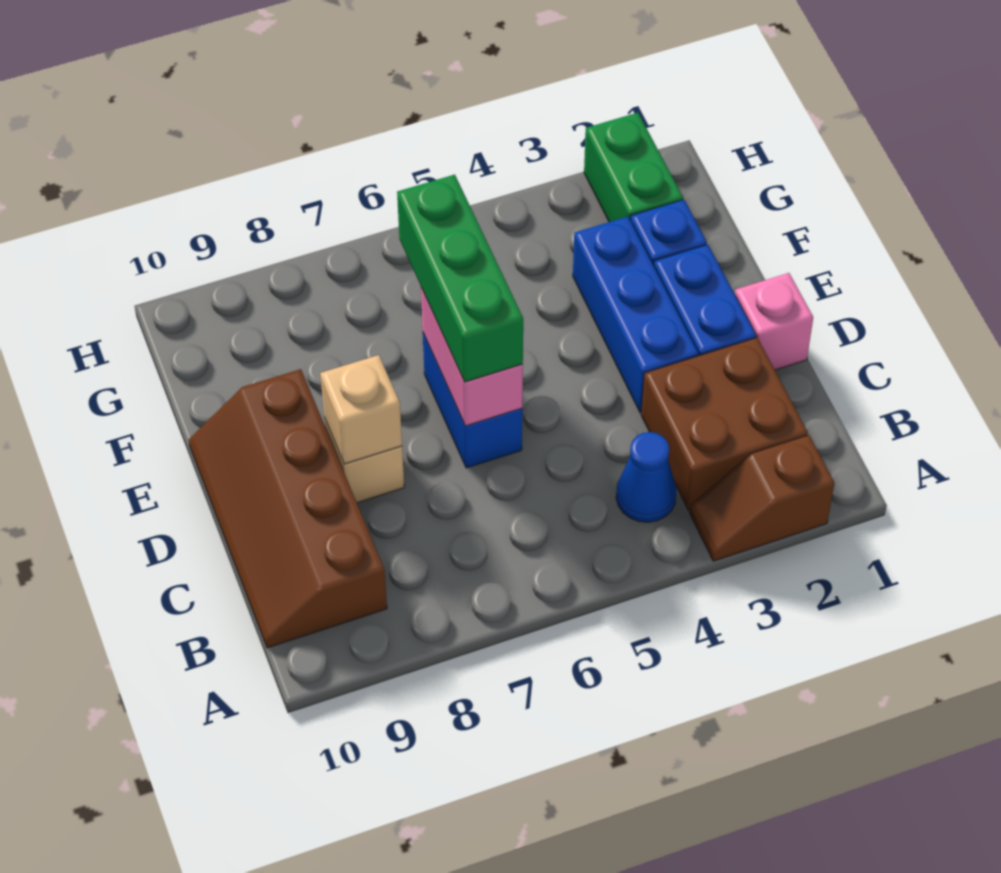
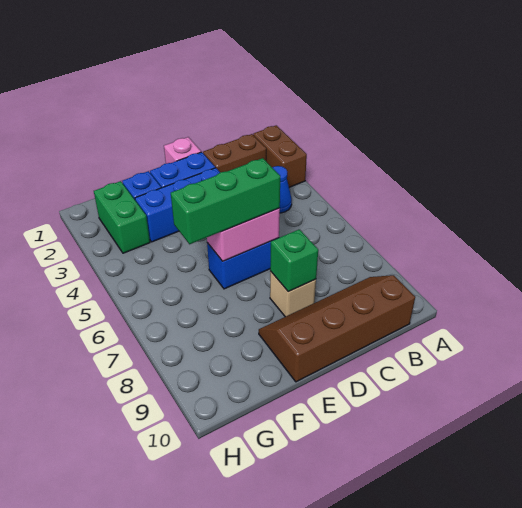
brown 1x2 slope [690,435,834,561] -> brown 1x2 brick [253,125,307,187]
brown 2x2 brick [641,338,808,511] -> brown 1x2 brick [203,134,266,172]
brown 2x4 slope [189,369,387,648] -> brown 2x4 slope turned to [259,275,415,382]
tan 1x1 brick [320,355,402,464] -> green 1x1 brick [270,229,318,292]
green 1x2 brick [584,113,683,222] -> green 1x2 brick turned to [94,181,150,253]

